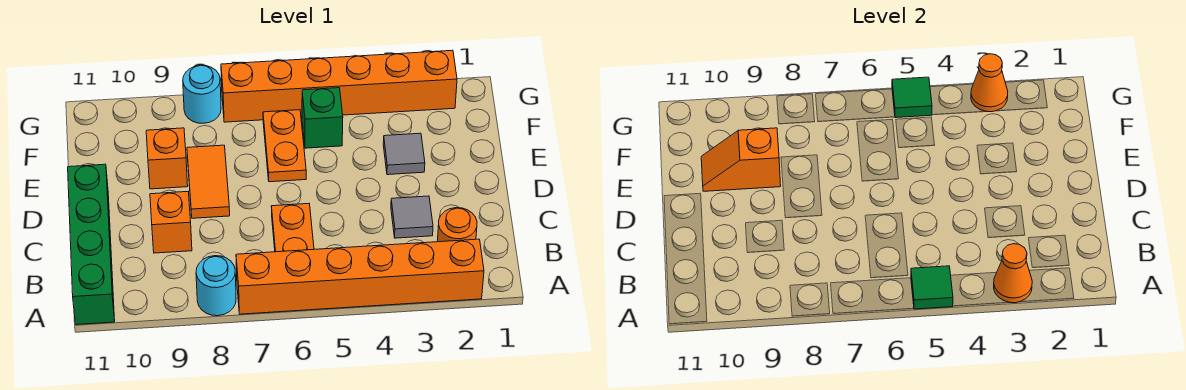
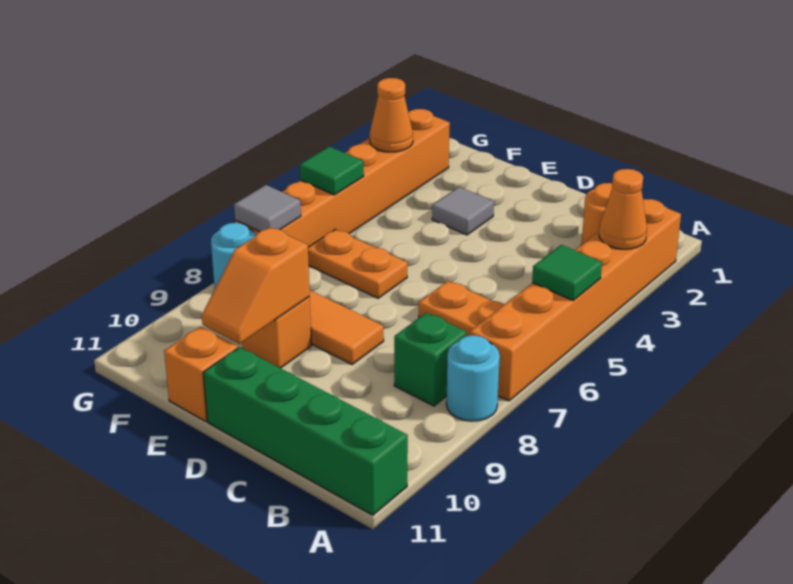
grey 1x1 tile [391,196,433,238] -> grey 1x1 tile moved to [234,185,301,232]
orange 1x1 brick [150,192,192,253] -> orange 1x1 brick moved to [164,327,238,421]
green 1x1 brick [302,88,343,148] -> green 1x1 brick moved to [394,313,466,406]

